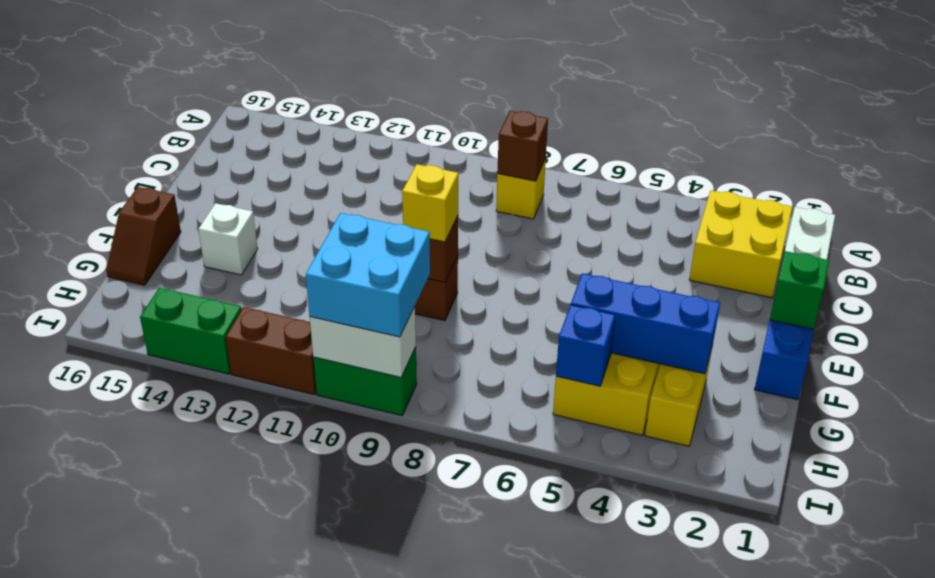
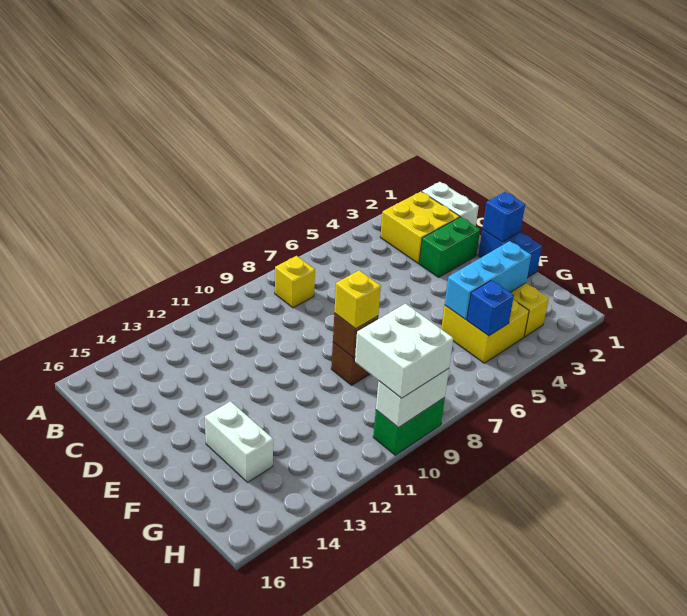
brown 1x1 brick [497,111,548,181] -> none
green 1x1 brick [770,251,829,329] -> blue 1x1 brick [482,192,525,242]
white 1x1 brick [198,203,258,275] -> white 1x2 brick [205,401,273,482]
brown 1x2 slope [106,187,181,285] -> none
blue 1x3 brick [571,273,720,374] -> cyan 1x3 brick [445,241,531,320]
cyan 2x2 brick [306,213,430,337] -> white 2x2 brick [355,304,453,398]
brown 1x2 brick [226,307,316,395] -> none
green 1x2 brick [140,288,242,374] -> green 1x2 brick moved to [419,217,480,277]

